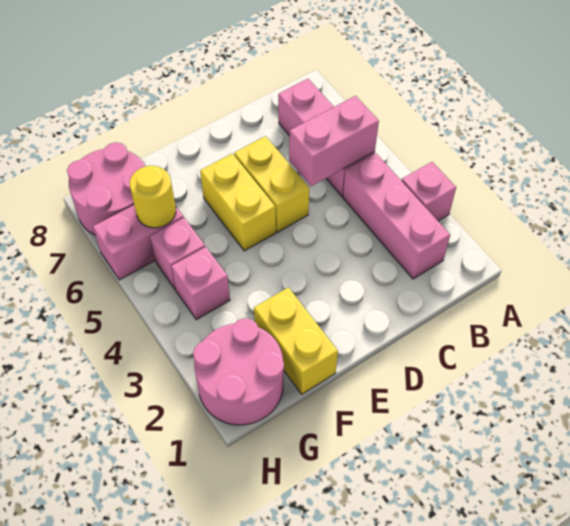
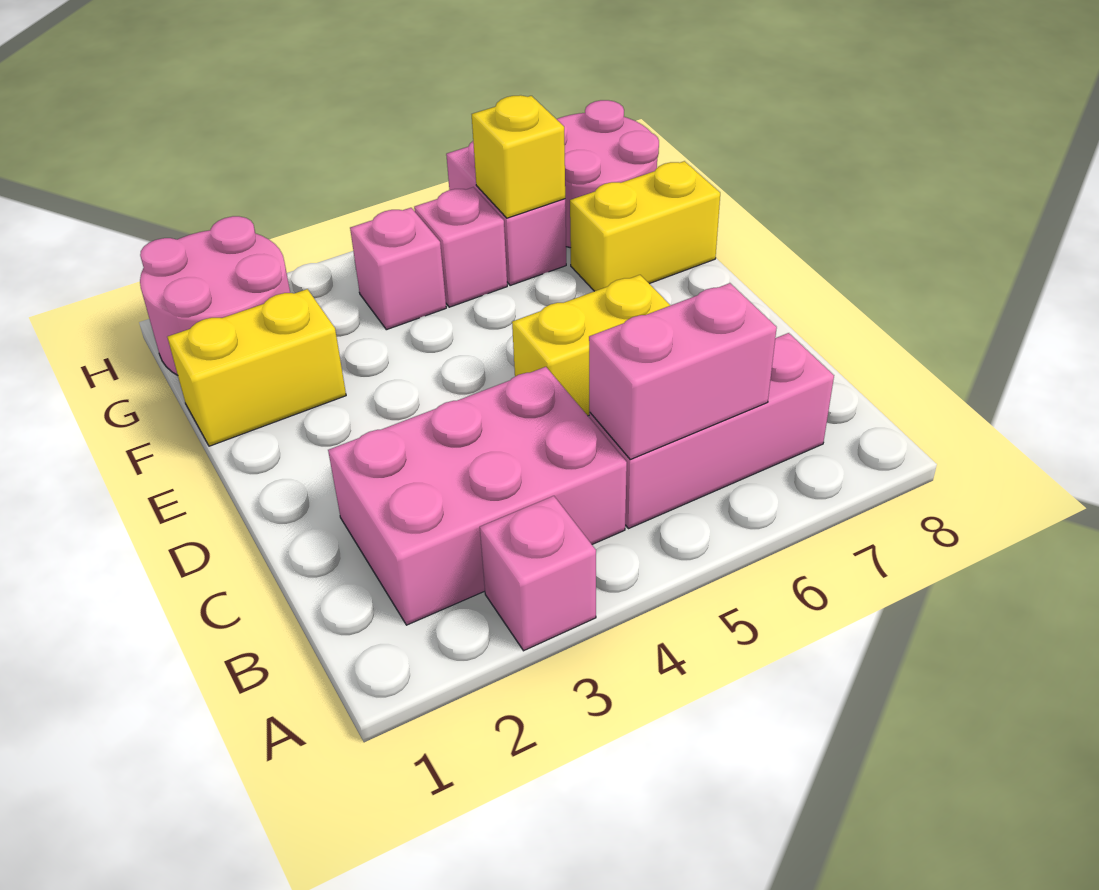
pink 1x3 brick [343,153,450,279] -> pink 2x3 brick [328,367,627,625]
pink 1x2 brick [289,96,379,186] -> pink 1x2 brick turned to [589,283,777,459]
yellow 1x2 brick [200,154,276,251] -> yellow 1x2 brick moved to [570,161,720,291]
yellow 1x1 round brick [130,166,176,228] -> yellow 1x1 brick [472,95,565,218]

